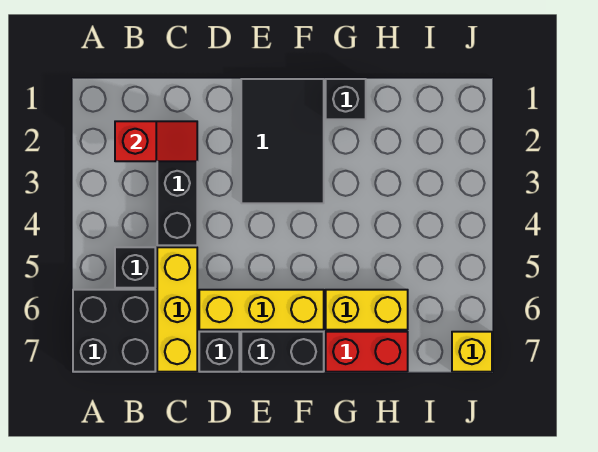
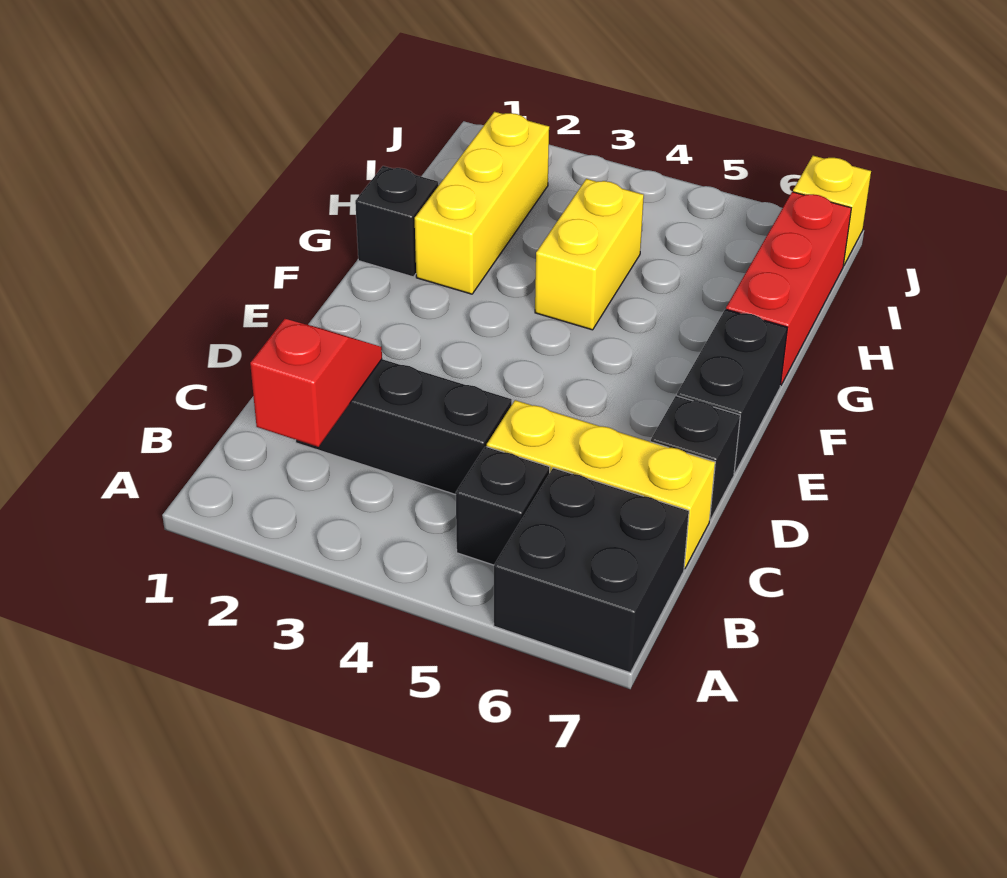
yellow 1x3 brick [199,290,324,330] -> yellow 1x3 brick moved to [415,112,549,294]
black 2x3 tile [241,79,324,203] -> none
yellow 1x2 brick [326,290,408,330] -> yellow 1x2 brick moved to [535,179,644,330]
red 1x2 brick [326,332,408,372] -> red 1x3 brick [726,192,851,385]

